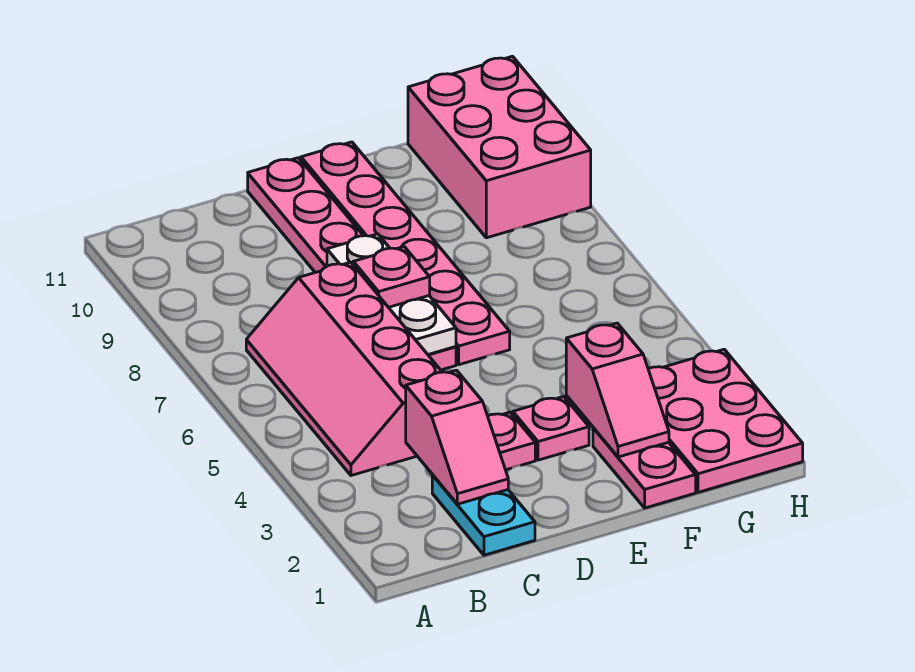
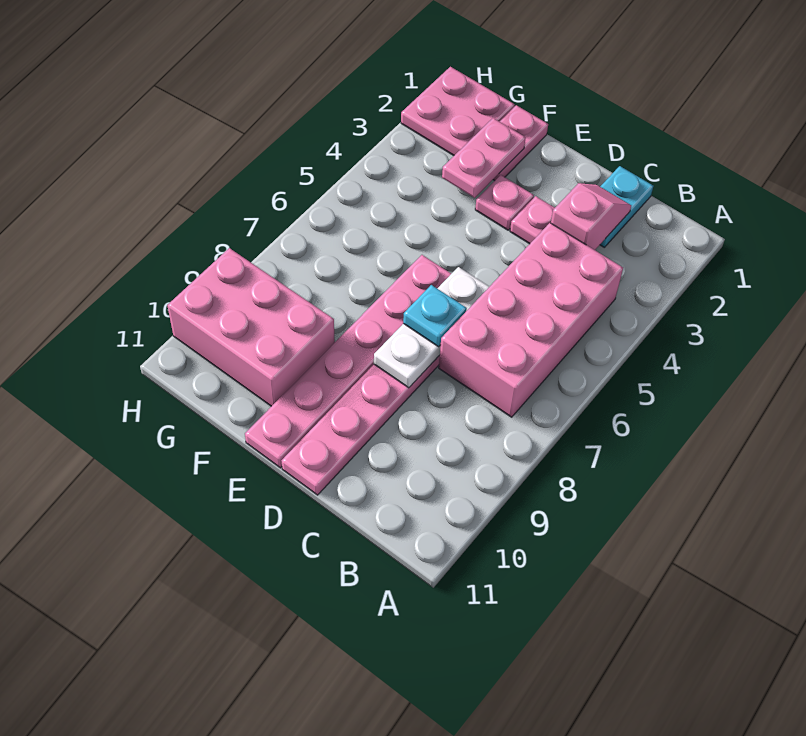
pink 2x4 slope [246,262,442,476] -> pink 2x4 brick [439,223,623,417]
pink 1x1 plate [353,247,430,307] -> cyan 1x1 plate [403,285,467,347]
pink 1x2 slope [566,323,669,457] -> pink 1x2 plate [442,118,526,198]
pink 2x3 plate [648,349,803,492] -> pink 2x2 plate [401,67,515,155]
pink 2x3 brick [408,56,591,238] -> pink 2x3 brick turned to [167,248,335,406]

